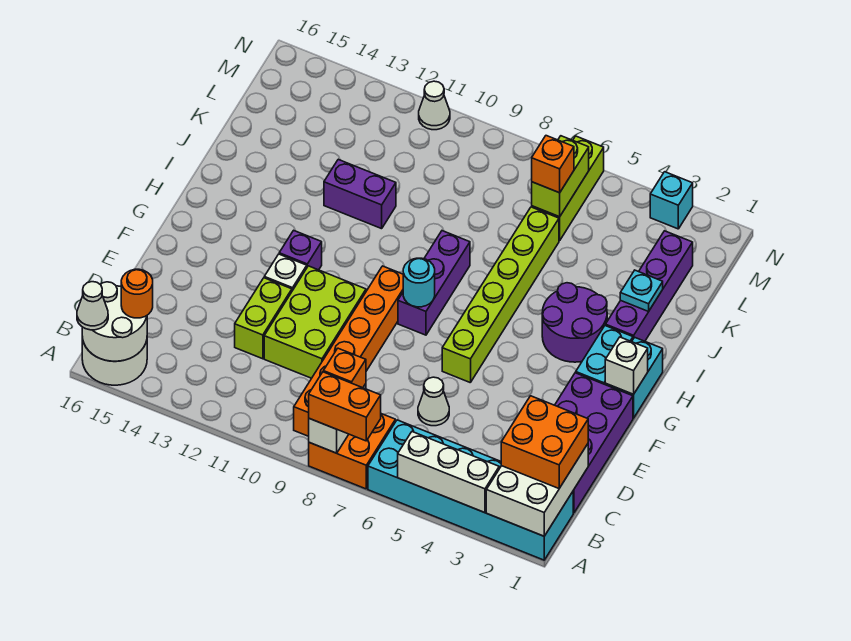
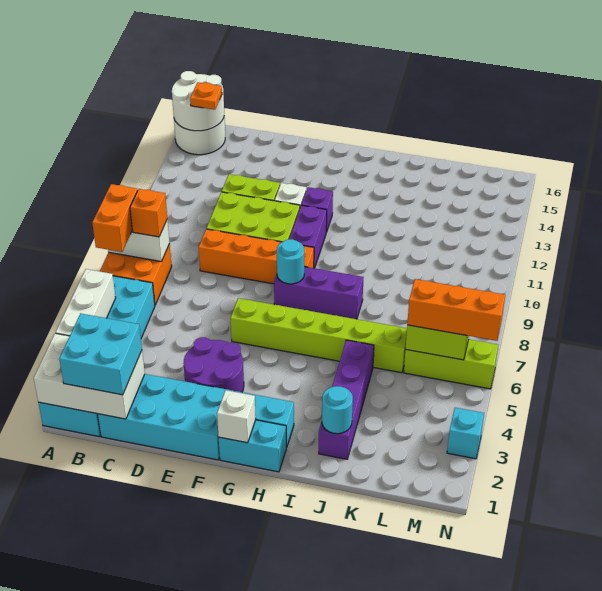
white 1x1 cone [77,282,108,330] -> none
orange 2x2 brick [501,396,588,488] -> cyan 2x2 brick [59,313,142,395]
orange 1x6 brick [294,266,403,436] -> orange 1x4 brick [199,229,314,284]
orange 1x1 round brick [121,269,153,318] -> orange 1x1 plate [190,82,222,110]
purple 2x4 brick [555,373,633,513] -> cyan 2x4 brick [98,374,233,460]
white 1x1 cone [418,377,449,426] -> none
purple 2x2 round brick [542,283,607,362] -> purple 2x2 round brick moved to [183,337,244,392]
purple 1x4 brick [606,231,693,341] -> purple 1x4 brick turned to [319,340,374,459]
cyan 1x1 plate [620,270,663,311] -> cyan 1x1 round brick [322,386,353,434]
purple 1x2 brick [324,159,396,229] -> purple 1x2 brick moved to [289,205,327,268]
orange 1x1 brick [532,136,574,193] -> orange 1x3 brick [407,279,505,341]
white 1x1 cone [419,81,450,130] -> none

